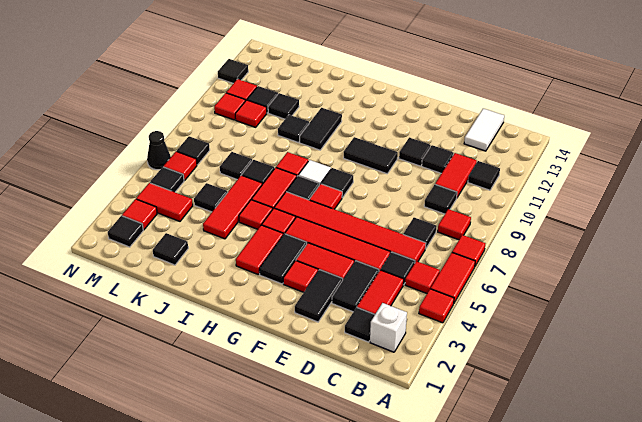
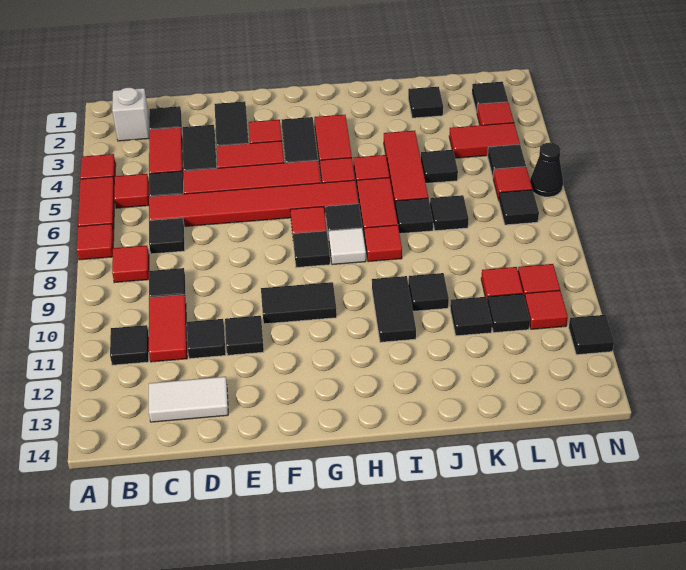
white 1x2 tile [464,109,504,151] -> white 1x2 tile turned to [149,377,228,422]

